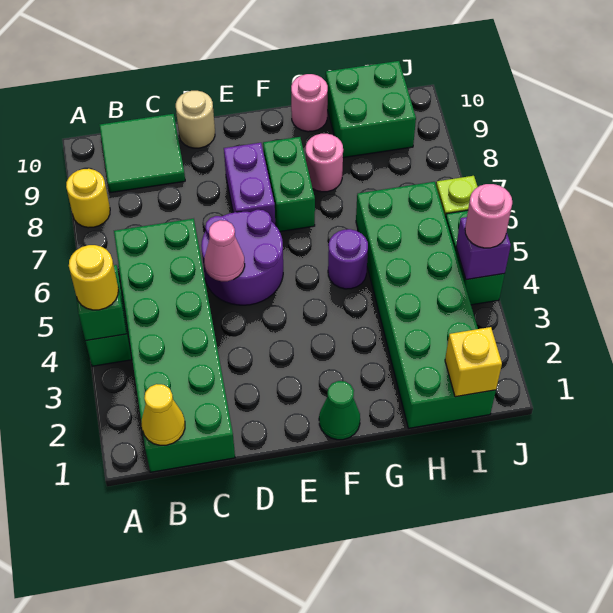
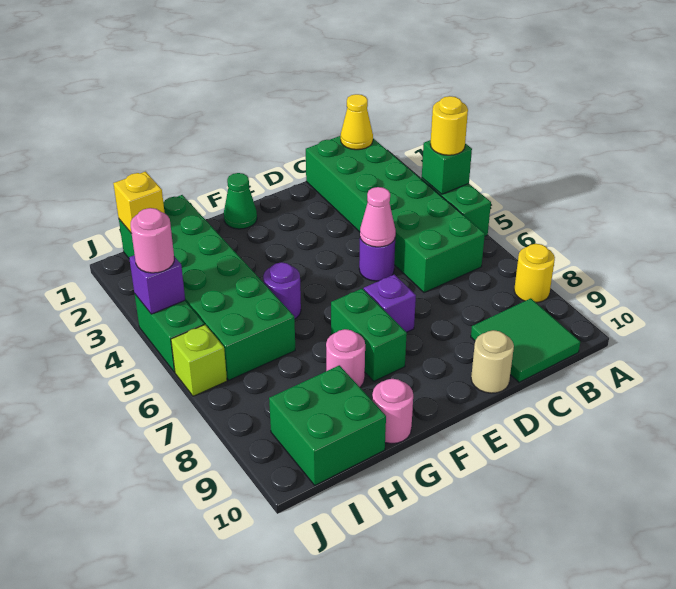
purple 2x2 round brick [201,210,283,305] -> purple 1x1 round brick [359,239,395,281]
purple 1x2 brick [224,143,275,224] -> purple 1x1 brick [364,274,416,332]

